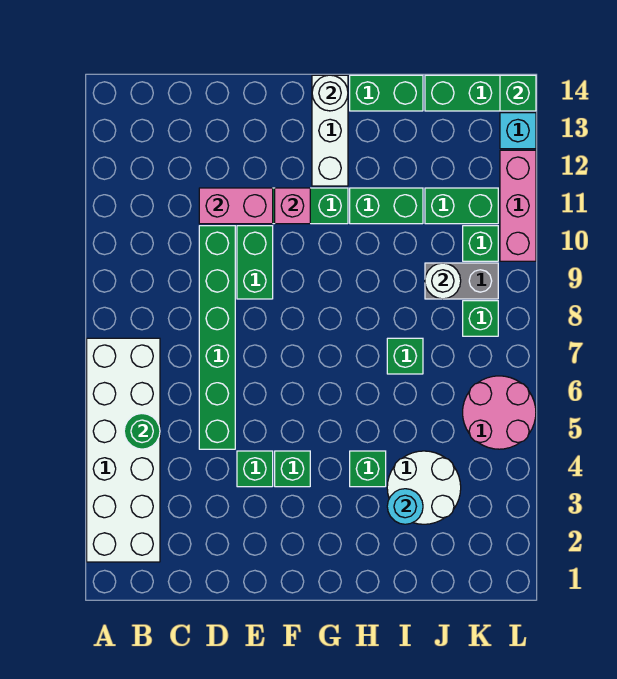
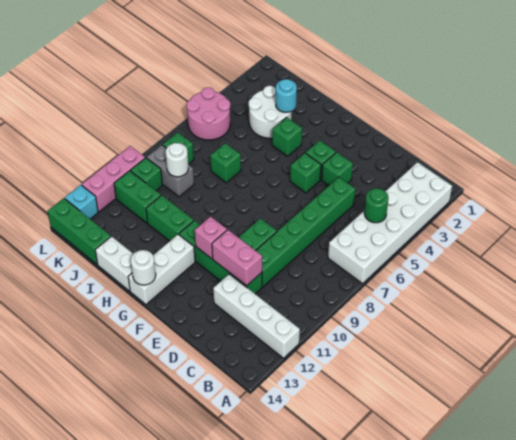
none -> white 1x4 brick [213,274,300,358]
green 1x2 brick [350,75,423,111] -> white 1x2 brick [95,236,133,291]
green 1x1 brick [500,75,536,111] -> green 1x1 brick moved to [290,153,321,193]

